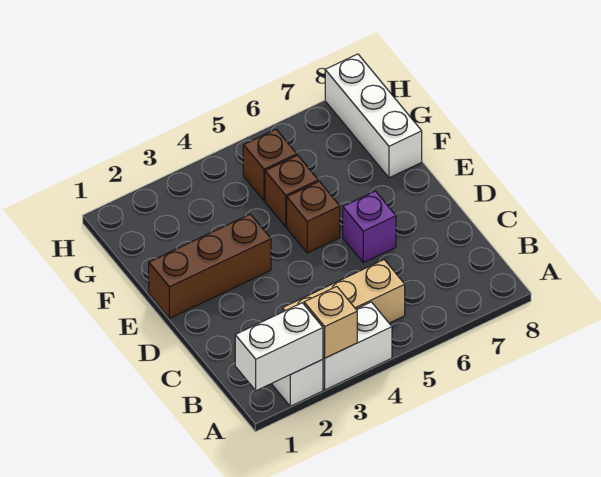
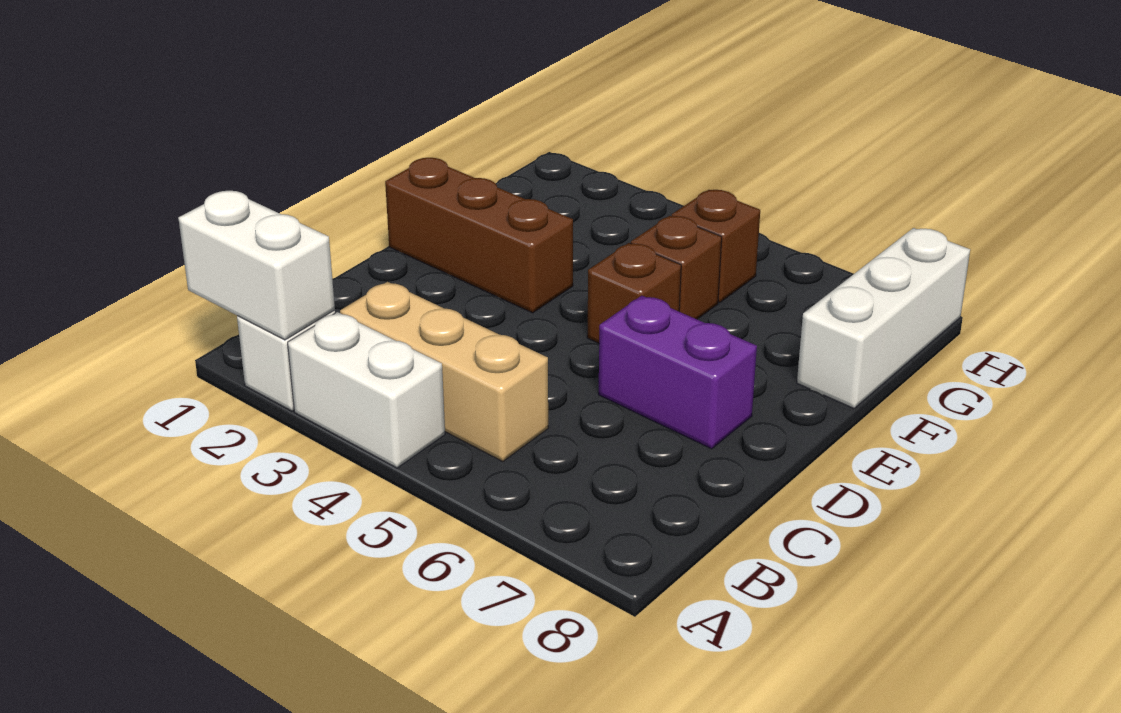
tan 1x1 brick [304,287,357,358] -> none
purple 1x1 brick [343,191,396,263] -> purple 1x2 brick [599,296,757,449]

